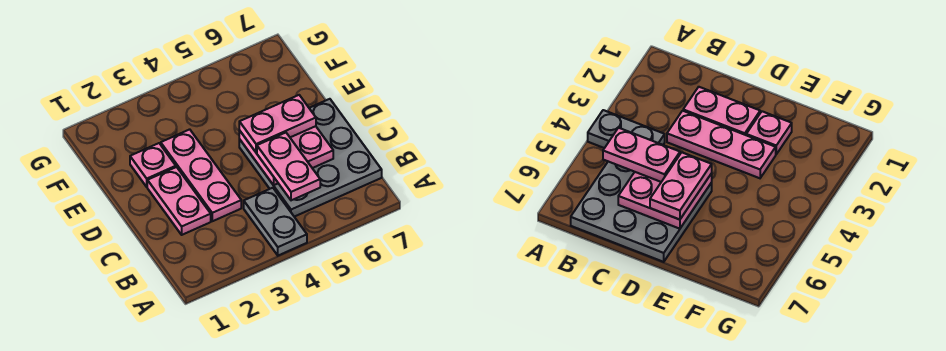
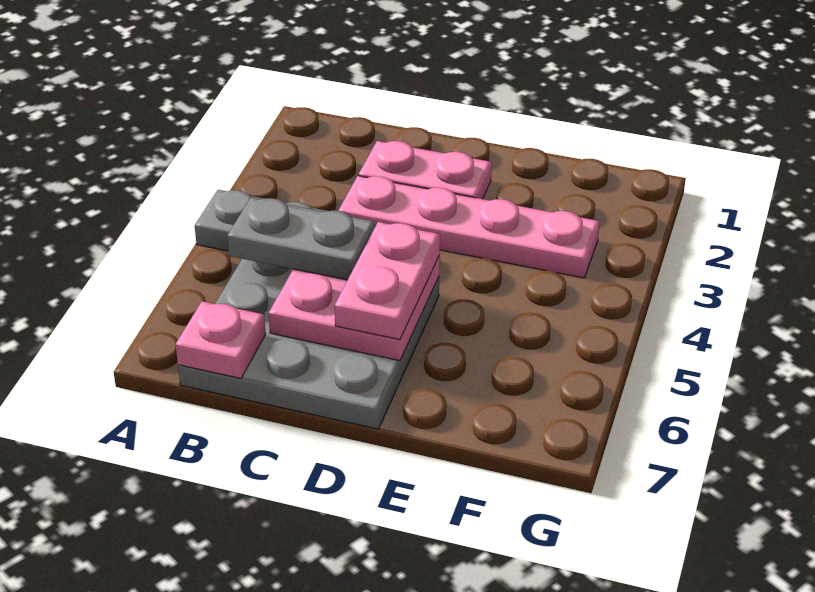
pink 1x2 plate [257,133,320,200] -> grey 1x2 plate [227,198,375,280]
pink 1x3 plate [161,129,241,221] -> pink 1x4 plate [338,176,600,278]
pink 1x1 plate [130,143,176,187] -> pink 1x1 plate moved to [175,301,266,378]

